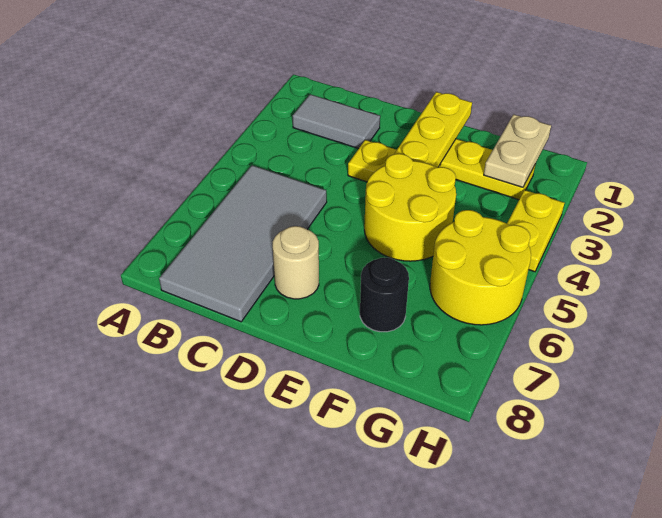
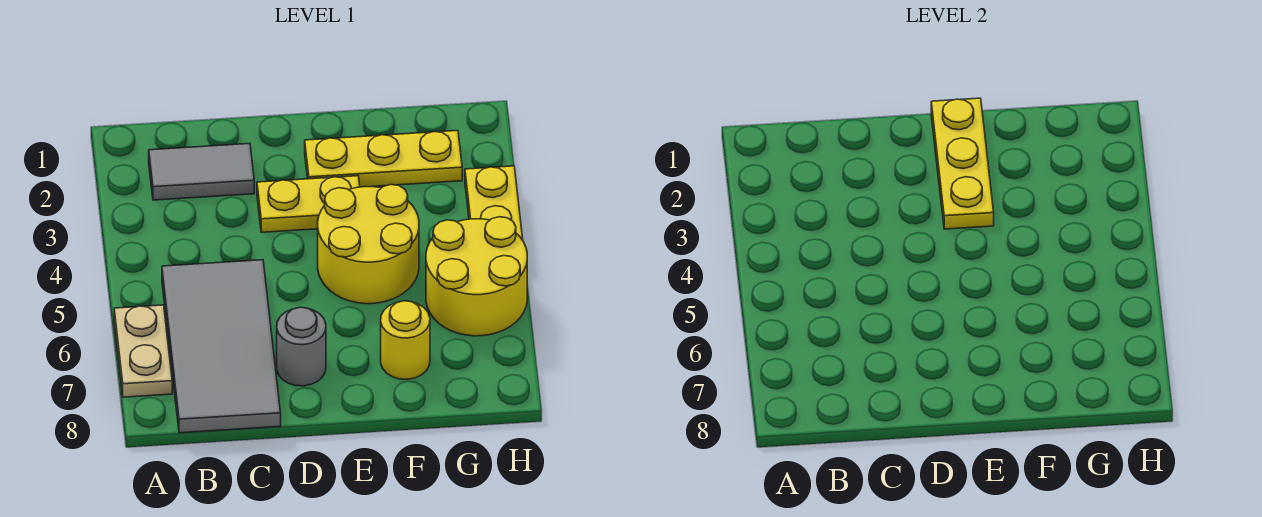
tan 1x1 round brick [273,226,319,299] -> grey 1x1 round brick [277,307,326,386]
black 1x1 round brick [360,258,409,332] -> yellow 1x1 round brick [381,301,430,379]
tan 1x2 plate [484,114,551,187] -> tan 1x2 plate moved to [114,305,172,397]

